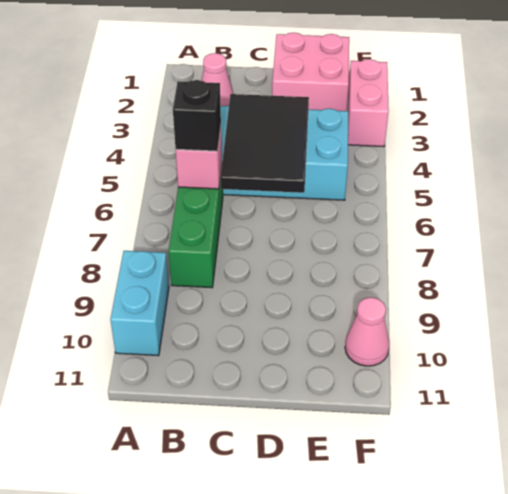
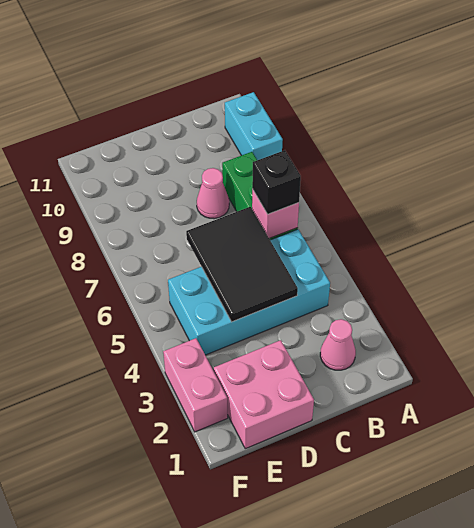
pink 1x1 cone [345,297,389,366] -> pink 1x1 cone moved to [197,168,229,219]

